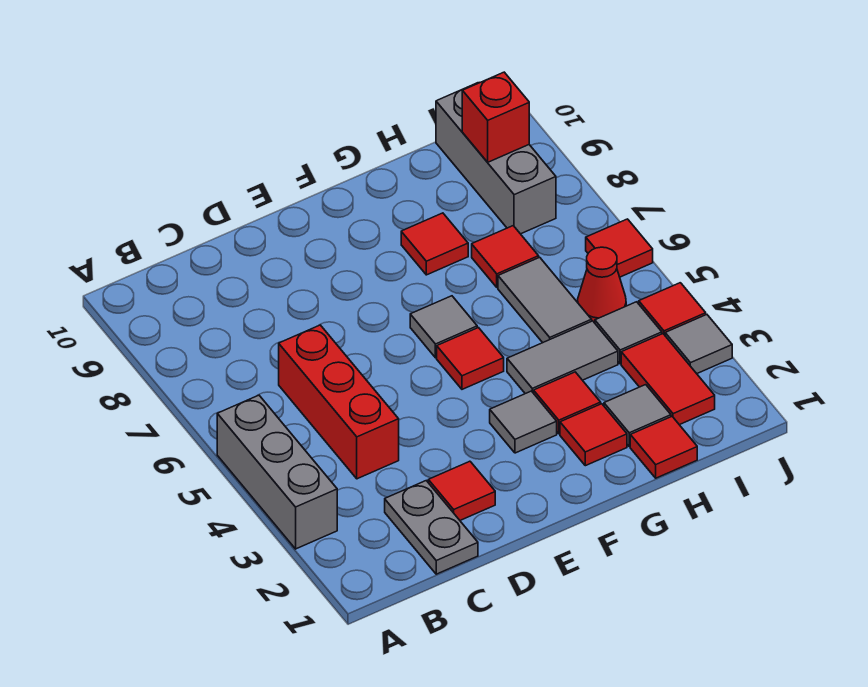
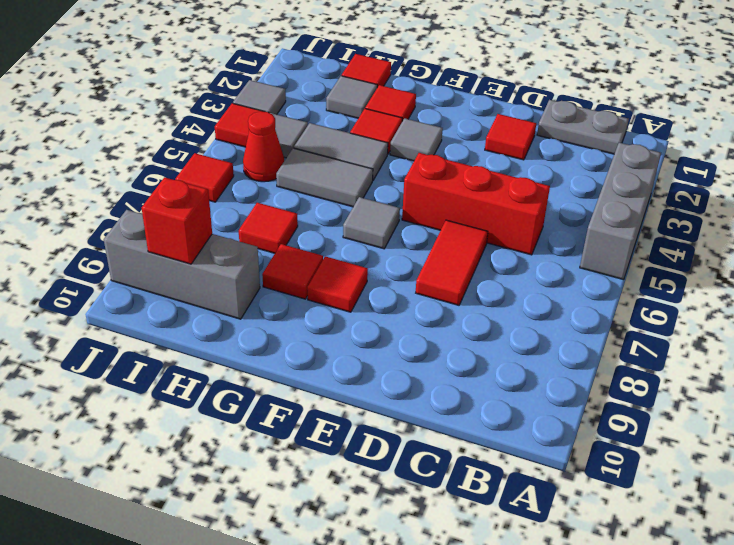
grey 1x2 plate [385,481,478,574] -> grey 1x2 plate turned to [537,100,629,154]
red 1x3 brick [279,325,399,479] -> red 1x3 brick turned to [402,153,550,255]
red 1x1 tile [437,328,504,389] -> red 1x1 tile moved to [307,256,368,312]
grey 1x2 tile [498,257,592,343] -> grey 1x2 tile turned to [276,148,373,207]
red 1x2 tile [621,334,715,425] -> red 1x2 tile moved to [416,220,488,305]
grey 1x3 brick [436,83,556,234] -> grey 1x3 brick turned to [104,210,260,319]

